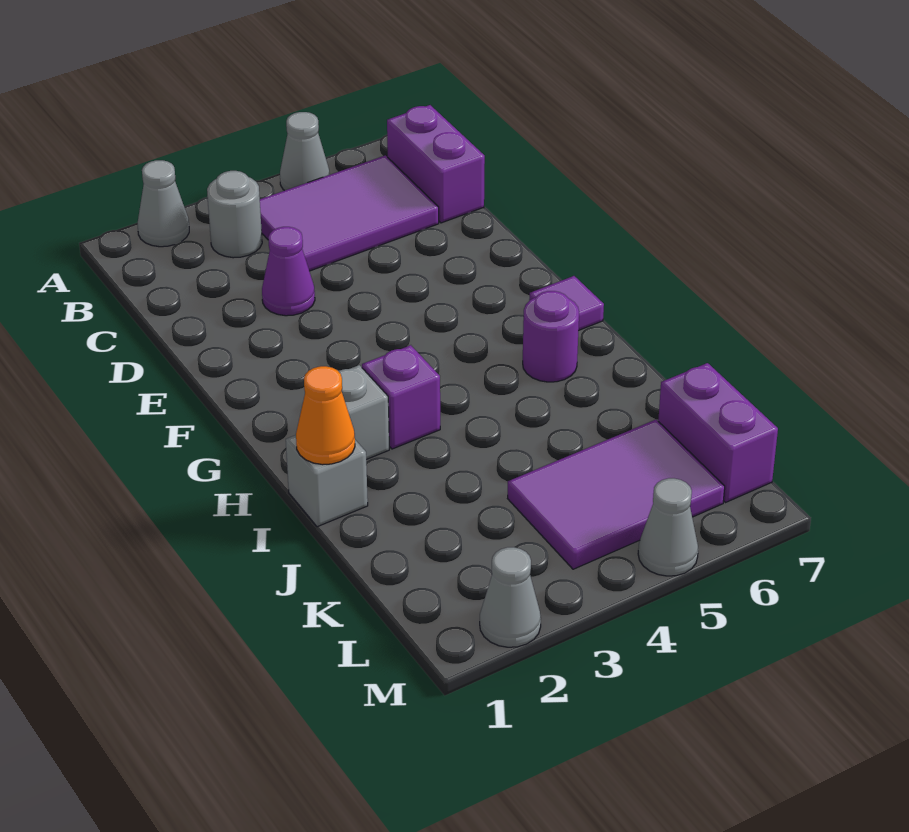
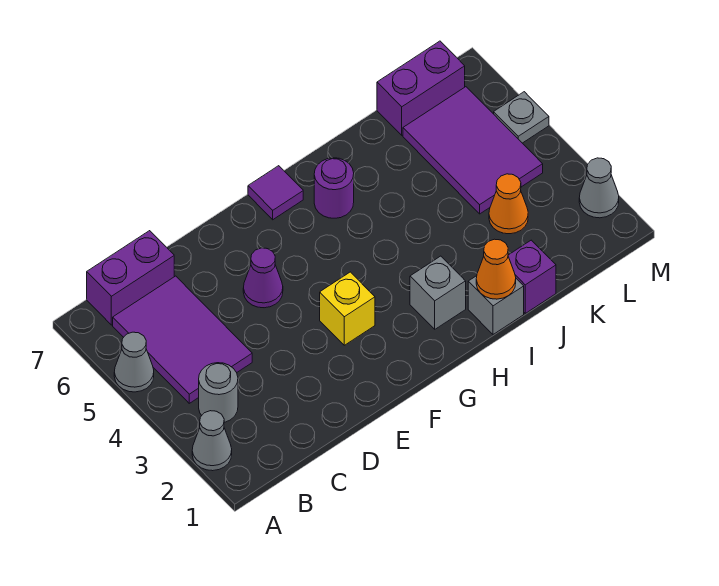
purple 1x1 cone [262,227,315,316] -> purple 1x1 cone moved to [243,248,283,308]
none -> yellow 1x1 brick [320,272,375,345]
purple 1x1 brick [362,345,440,449] -> purple 1x1 brick moved to [508,240,556,313]
none -> orange 1x1 cone [489,174,528,234]
grey 1x1 cone [638,478,698,576] -> grey 1x1 plate [494,92,549,143]

